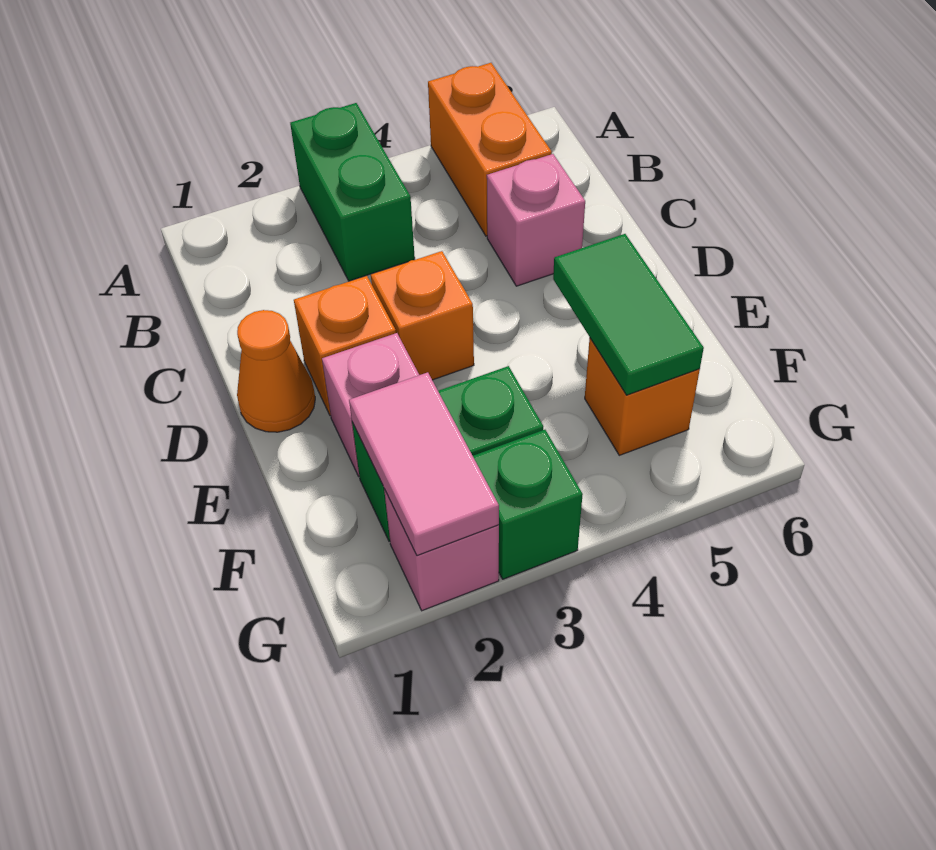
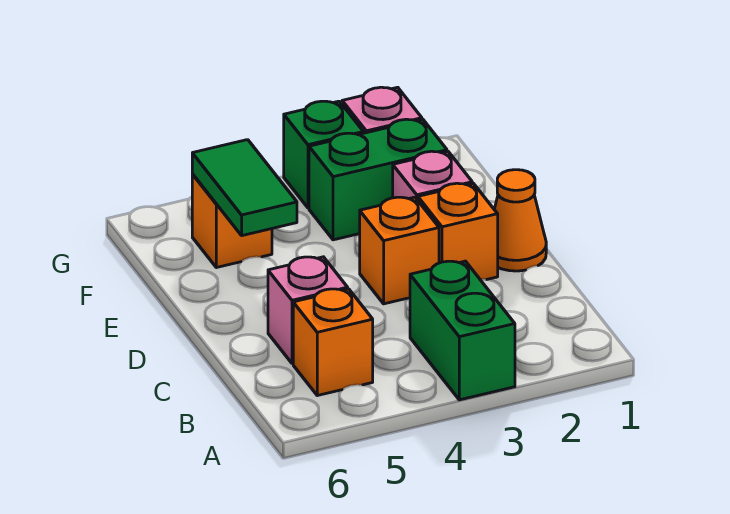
orange 1x2 brick [428,63,552,236] -> orange 1x1 brick [293,289,373,396]
pink 1x2 tile [349,372,499,556] -> none

